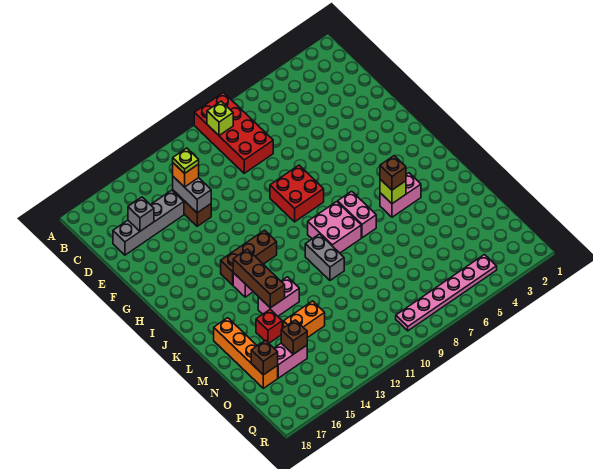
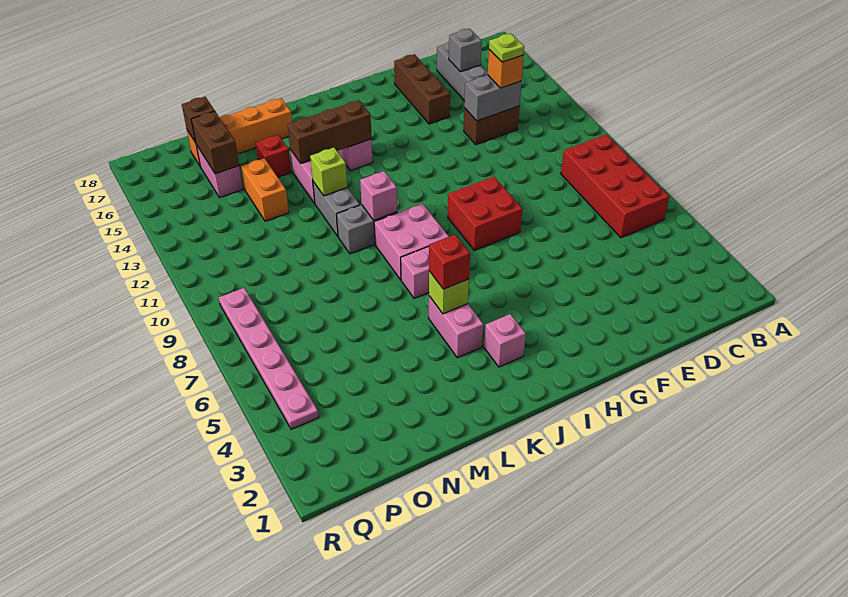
red 2x4 brick [194,93,273,173] -> red 2x4 brick turned to [561,134,669,238]
lime 1x1 brick [207,101,233,135] -> lime 1x1 brick moved to [310,148,347,196]
brown 1x3 brick [221,230,277,285] -> brown 1x3 brick moved to [394,54,450,124]
none -> pink 1x1 brick [484,314,526,367]
brown 1x1 brick [380,156,406,190] -> red 1x1 brick [429,235,470,289]
none -> pink 1x1 brick [360,171,397,220]
none -> grey 1x2 brick [313,182,360,236]
brown 1x1 brick [281,320,307,354] -> brown 1x2 brick [191,111,239,174]

